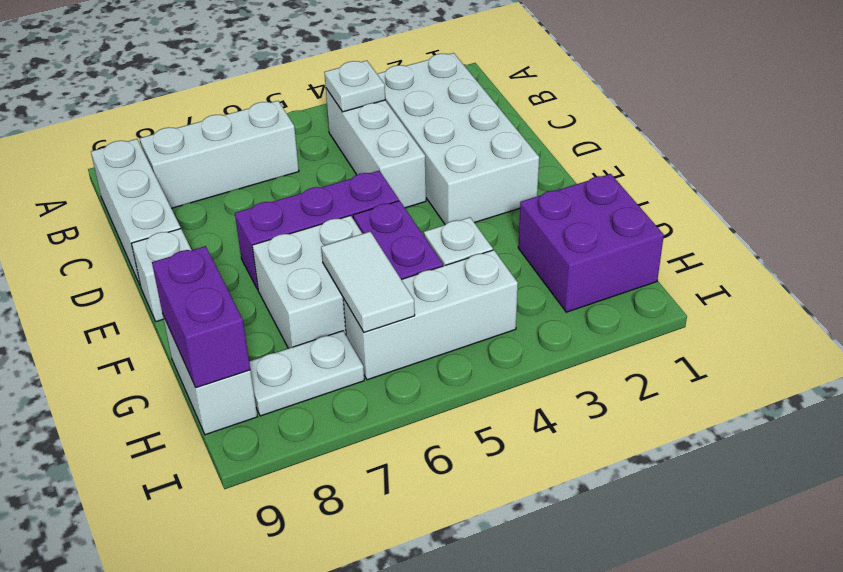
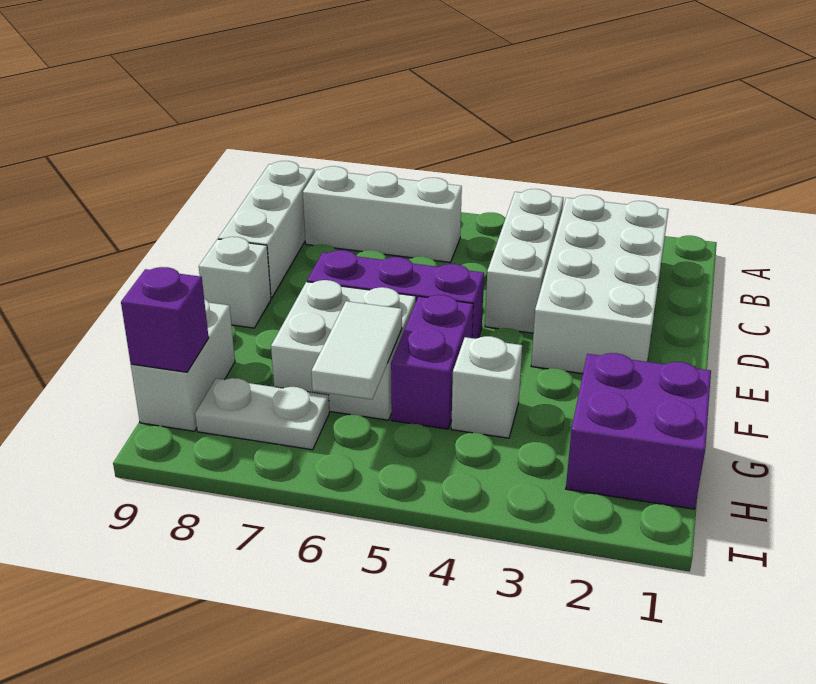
white 1x1 plate [324,61,385,112] -> none
purple 1x2 brick [152,246,250,388] -> purple 1x1 brick [121,267,209,372]
white 1x3 brick [343,250,518,380] -> none

